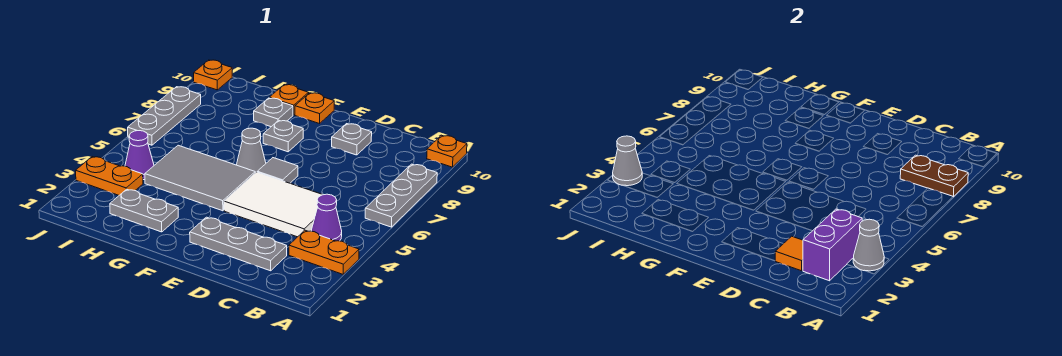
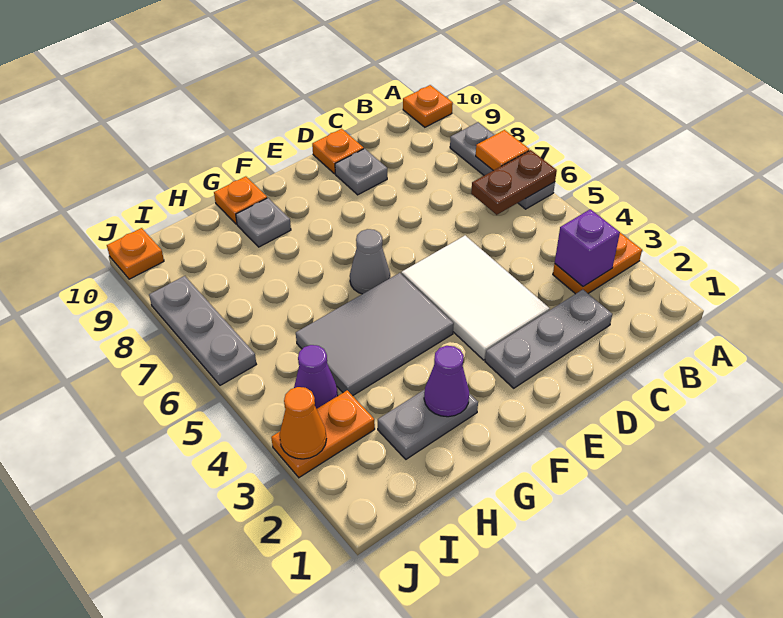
grey 1x1 cone [853,219,884,271] -> none
brown 1x2 plate [900,155,968,197] -> brown 1x2 plate moved to [471,150,557,215]
purple 1x2 brick [803,209,862,281] -> purple 1x1 brick [555,209,620,287]
purple 1x1 cone [311,194,342,241] -> purple 1x1 cone moved to [424,346,469,417]
orange 1x1 tile [775,236,803,271] -> orange 1x1 tile moved to [476,130,529,171]
white 2x3 tile [224,172,323,237] -> white 2x3 tile turned to [401,235,550,360]
grey 1x1 tile [257,158,298,183] -> none
grey 1x1 plate [263,120,303,152] -> none
orange 1x1 plate [295,93,334,124] -> orange 1x1 plate moved to [312,129,364,174]
grey 1x1 cone [613,136,642,186] -> orange 1x1 cone [280,387,326,459]

